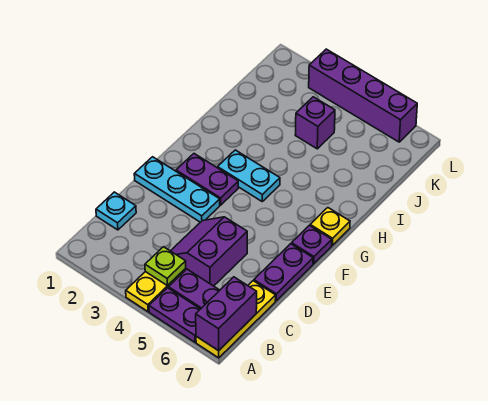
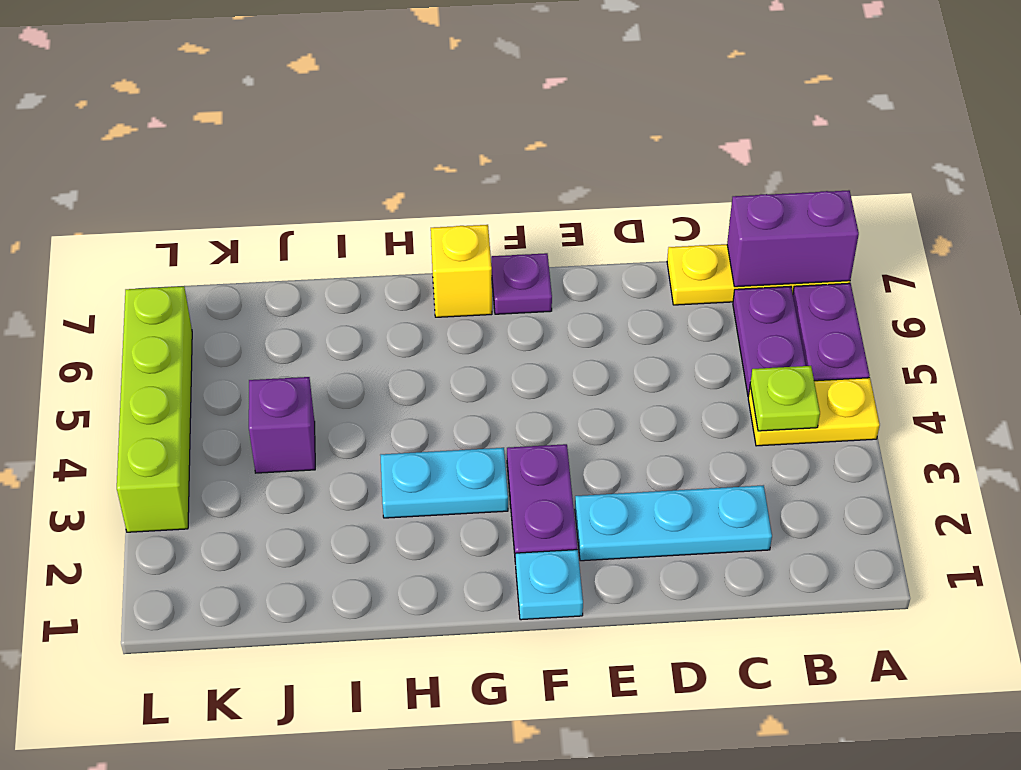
cyan 1x1 plate [96,192,136,230] -> cyan 1x1 plate moved to [516,550,583,620]
purple 2x2 slope [171,217,247,286] -> none
purple 1x2 plate [254,244,313,301] -> none
cyan 1x3 plate [134,157,220,222] -> cyan 1x3 plate turned to [575,485,772,561]
cyan 1x2 plate [218,150,280,201] -> cyan 1x2 plate turned to [380,448,508,518]
yellow 1x1 plate [310,208,350,245] -> yellow 1x1 brick [431,225,492,317]
purple 1x4 brick [309,49,417,142] -> lime 1x4 brick [117,286,192,532]

